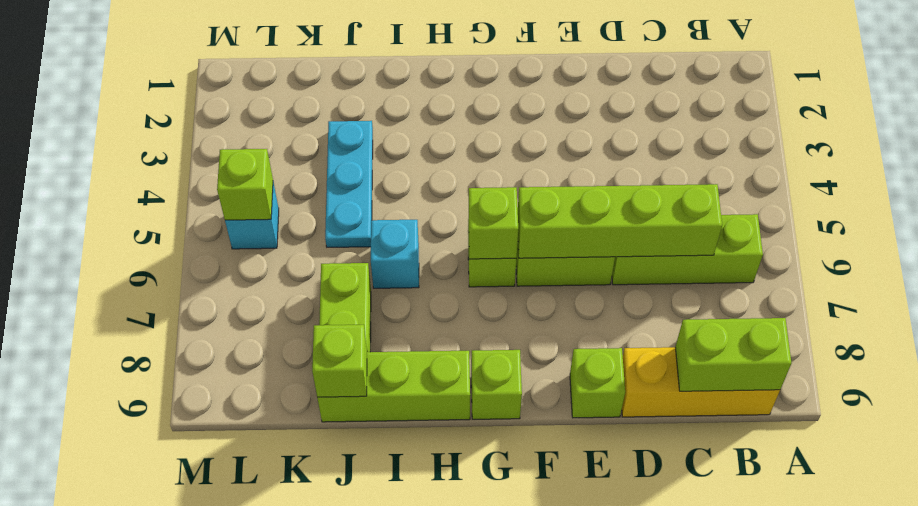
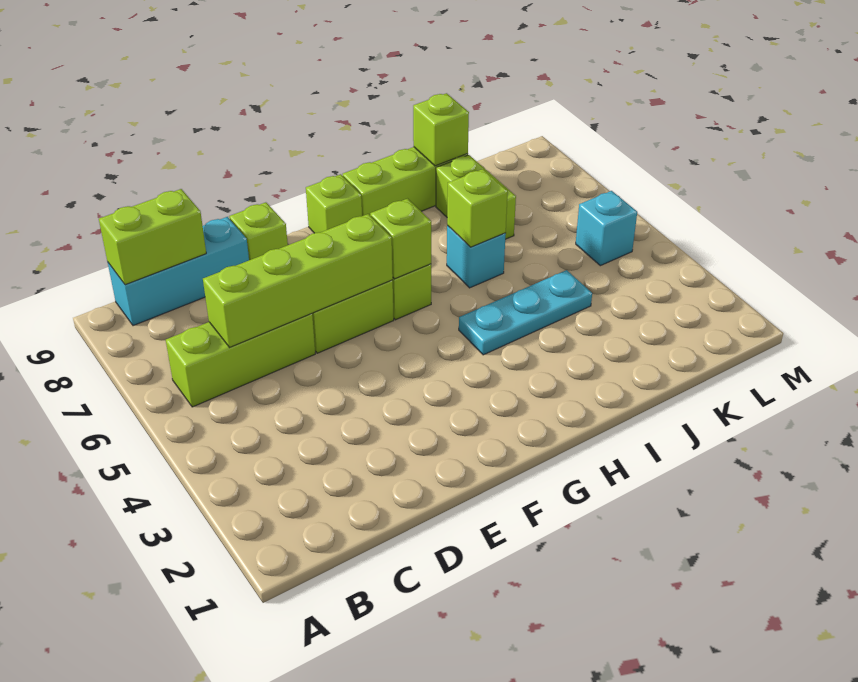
yellow 1x3 brick [622,347,780,417] -> cyan 1x3 brick [108,217,249,326]
cyan 1x3 plate [325,121,373,247] -> cyan 1x3 plate turned to [459,270,592,355]
lime 1x1 brick [217,149,273,220] -> lime 1x1 brick moved to [447,169,508,247]

